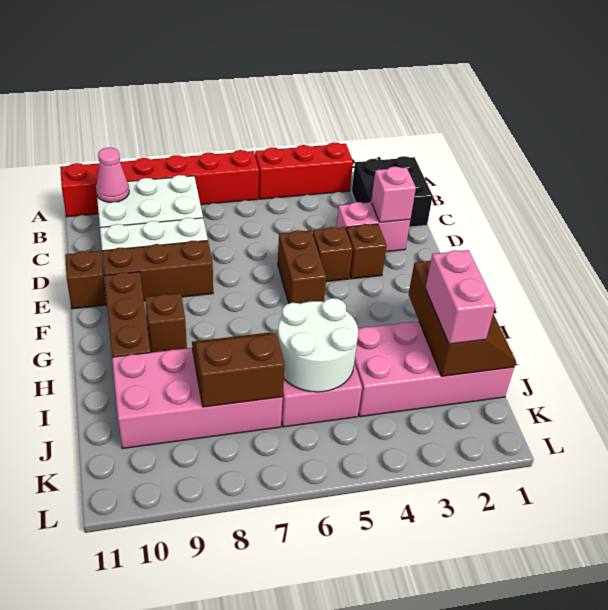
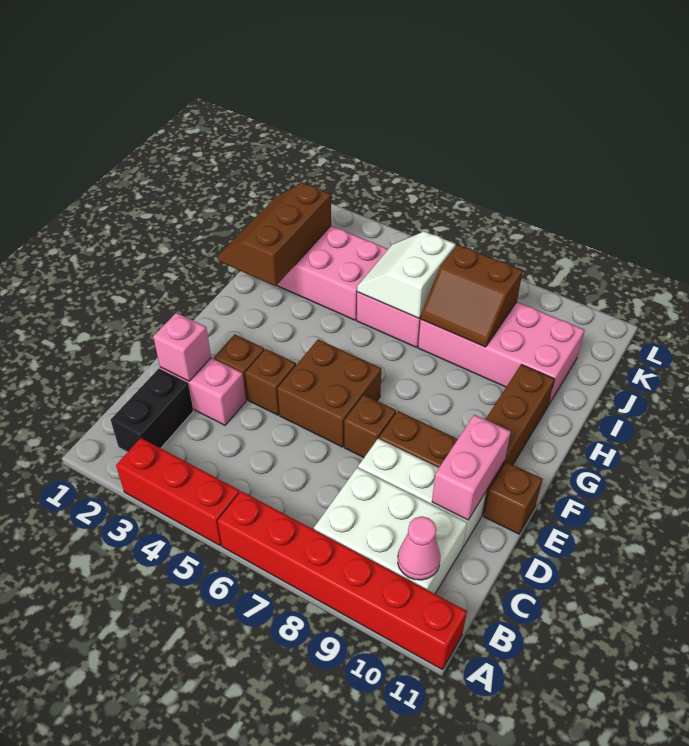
black 2x2 brick [352,156,433,227] -> black 1x2 brick [110,369,193,452]
brown 1x2 brick [278,230,326,304] -> brown 2x2 brick [277,339,381,447]
brown 1x1 brick [145,293,187,353] -> brown 1x1 brick moved to [344,395,396,458]
pink 1x2 brick [425,250,495,344] -> pink 1x2 brick moved to [432,415,511,520]
white 2x2 round brick [278,298,358,392] -> white 2x2 slope [357,231,456,318]

